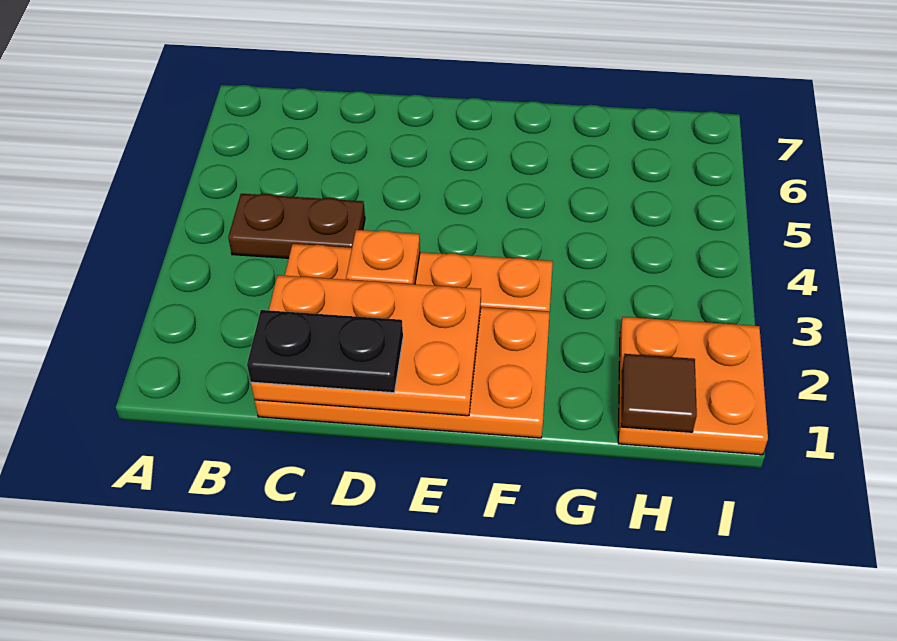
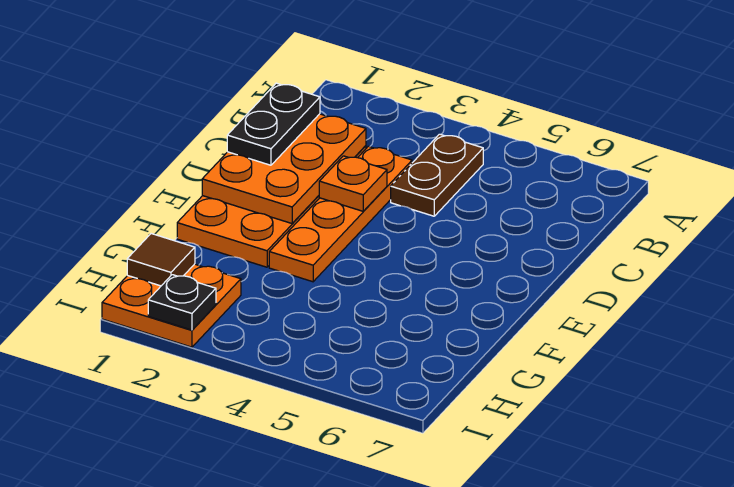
none -> black 1x1 plate [148,275,216,330]

